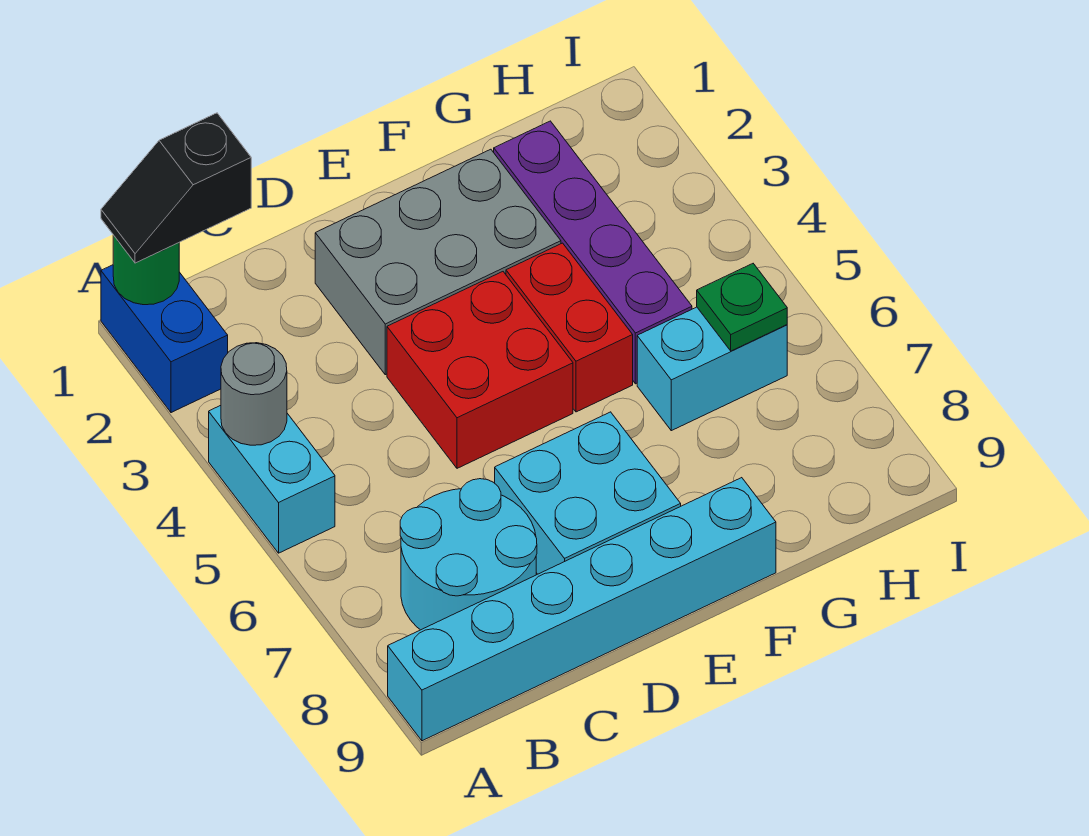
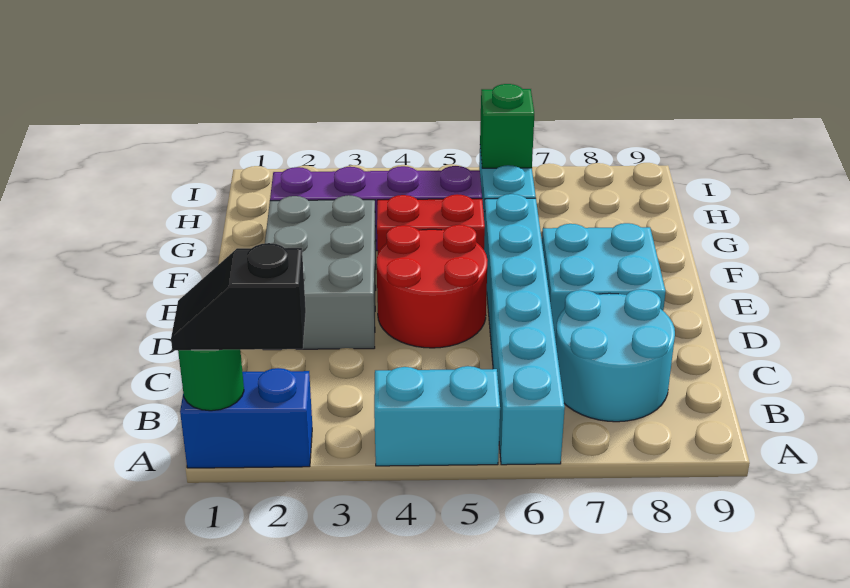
black 1x2 slope [101,113,251,263] -> black 1x2 slope turned to [171,243,306,350]
grey 1x1 round brick [221,343,287,445] -> none
cyan 1x6 brick [388,478,776,741] -> cyan 1x6 brick moved to [484,194,565,465]
red 2x2 brick [387,272,573,468] -> red 2x2 round brick [377,225,488,348]
green 1x1 plate [697,264,787,351] -> green 1x1 brick [480,84,534,168]

